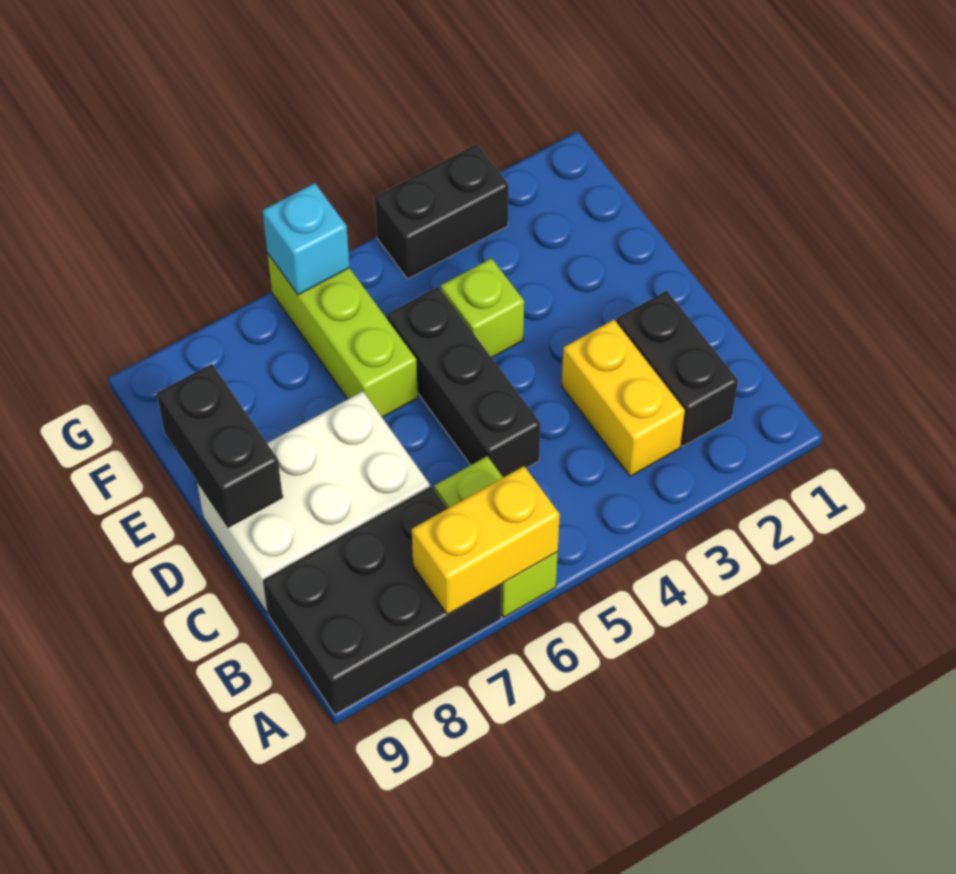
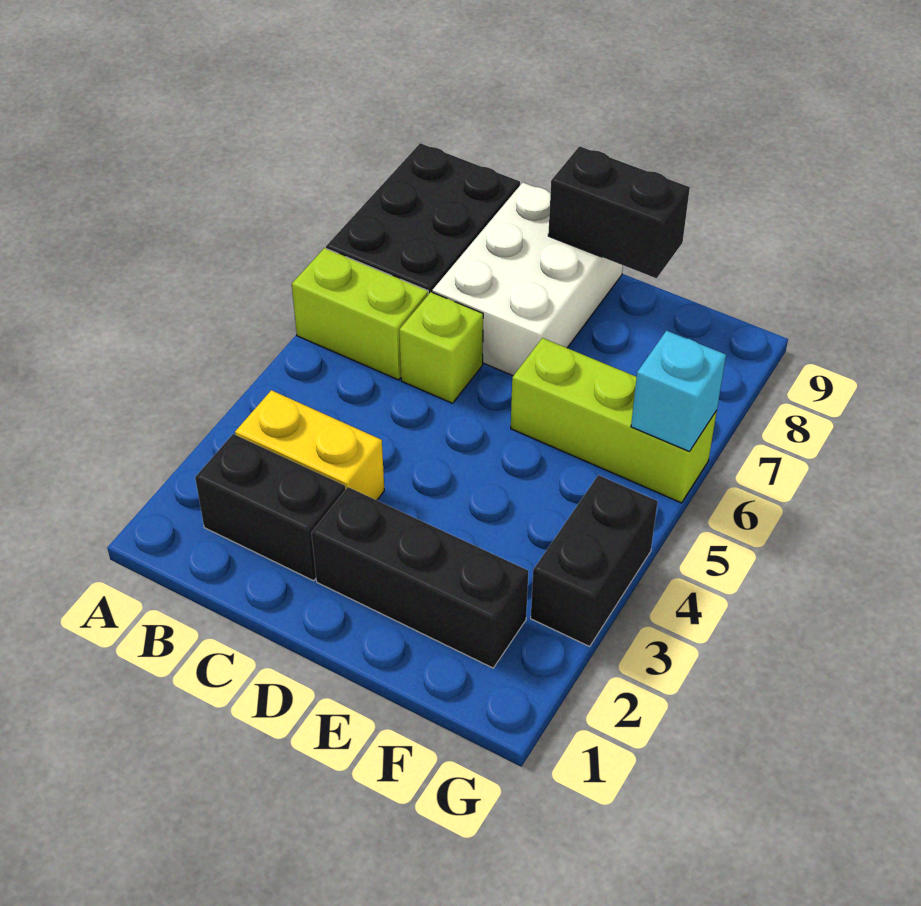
yellow 1x2 brick [412,466,560,614] -> none
black 1x3 brick [387,287,541,477] -> black 1x3 brick moved to [311,487,528,668]
lime 1x1 brick [441,258,524,358] -> lime 1x1 brick moved to [399,292,483,403]

